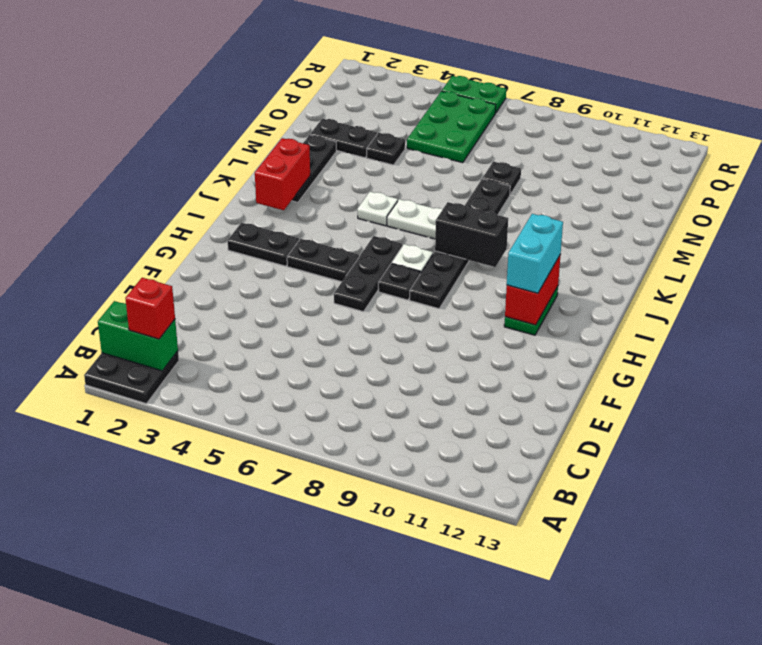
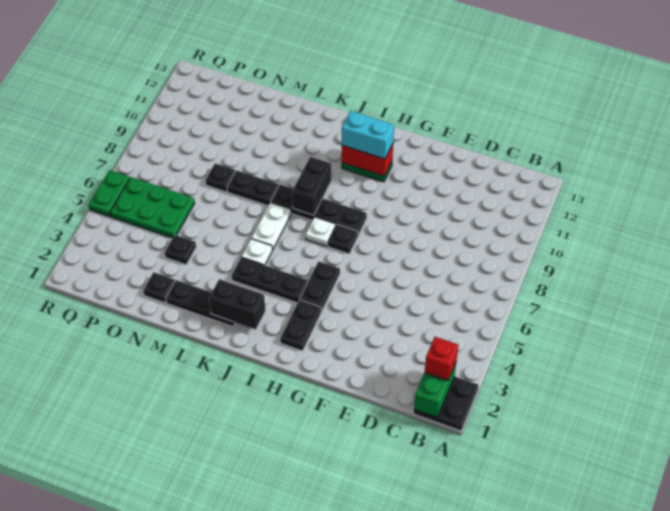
black 1x3 plate [334,236,402,312] -> black 1x3 plate moved to [232,257,308,303]
red 1x2 brick [255,138,310,210] -> black 1x2 brick [209,279,265,330]
black 1x2 plate [310,119,377,158] -> black 1x1 plate [143,272,175,303]

